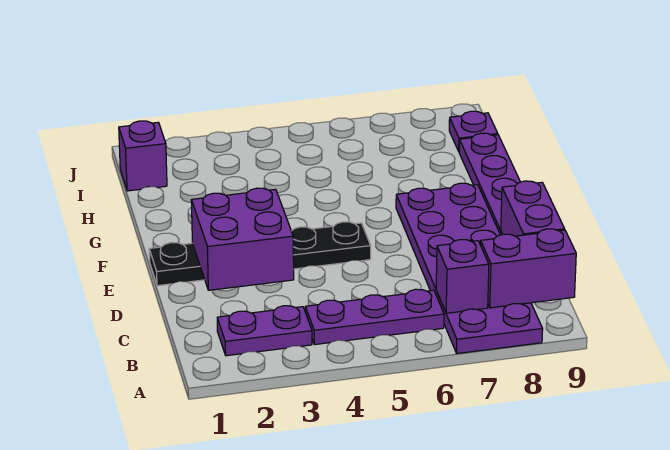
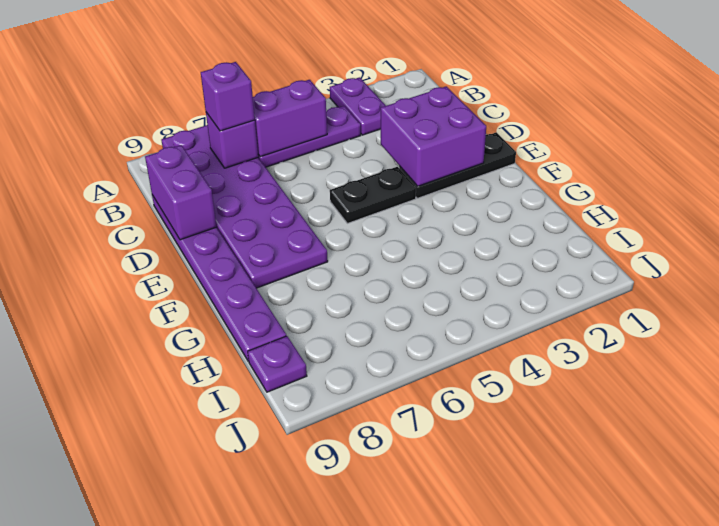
purple 1x2 plate [217,306,312,356] -> purple 1x2 plate turned to [330,77,386,135]
purple 1x2 brick [480,229,576,308] -> purple 1x2 brick moved to [253,80,327,157]
purple 1x1 brick [119,121,167,191] -> purple 1x1 brick moved to [201,62,255,131]

